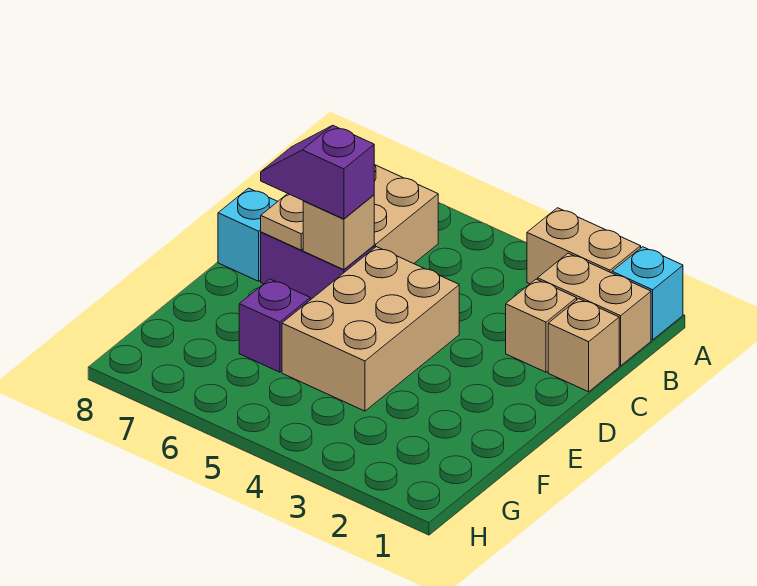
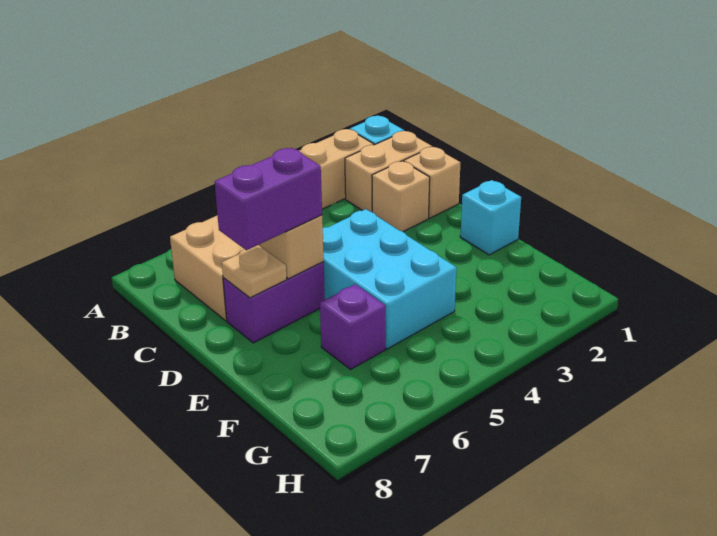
tan 2x3 brick [282,247,459,411] -> cyan 2x3 brick [323,209,456,349]
purple 1x2 slope [261,125,374,219] -> purple 1x2 brick [215,148,322,250]
cyan 1x1 brick [218,188,278,281] -> cyan 1x1 brick moved to [460,180,521,255]

